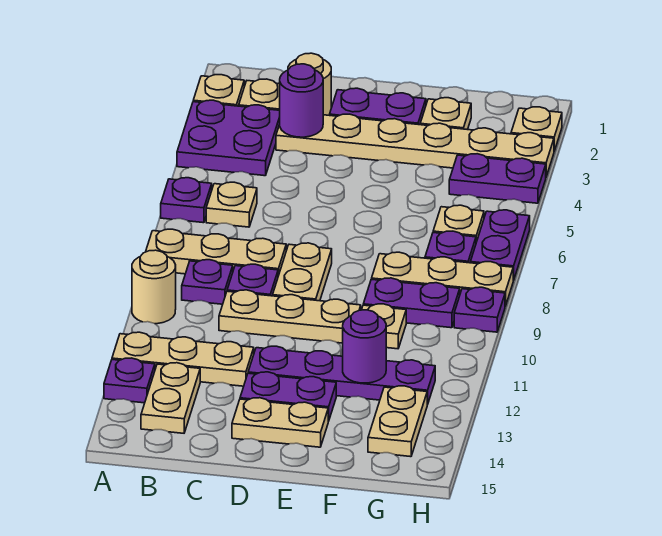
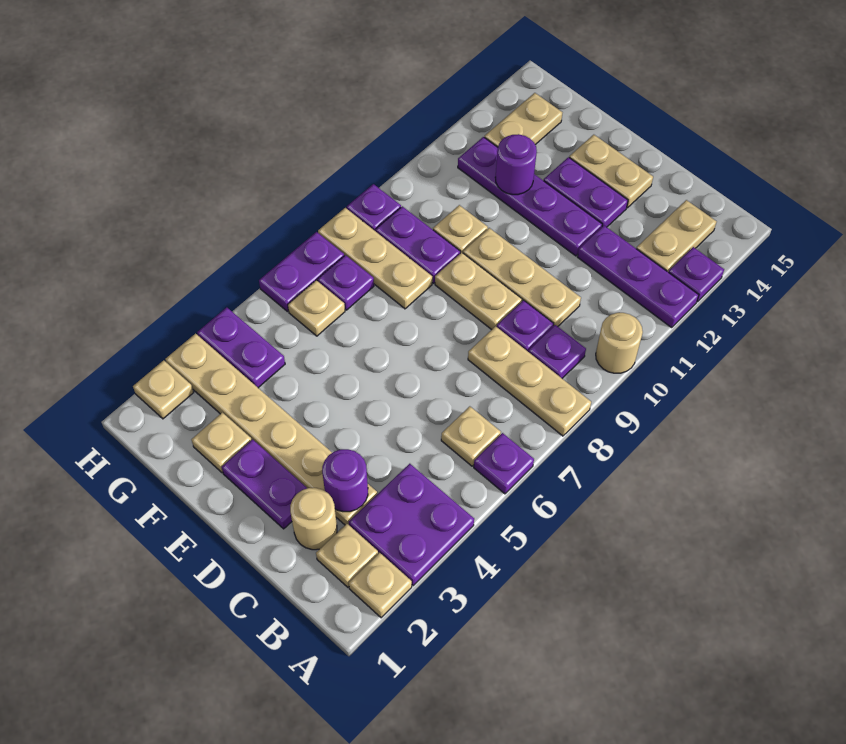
tan 1x3 plate [112,332,254,386] -> purple 1x3 plate [578,226,699,328]
tan 1x2 plate [273,243,332,301] -> tan 1x2 plate turned to [435,253,522,330]

